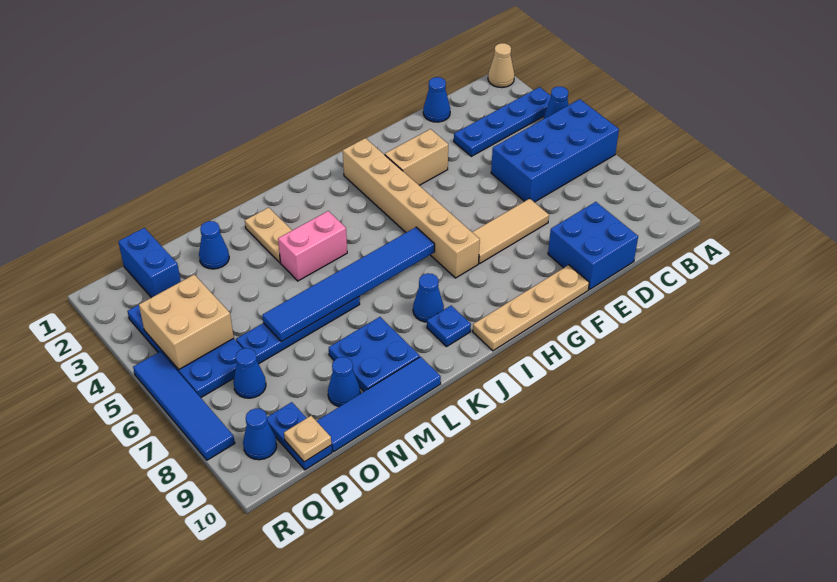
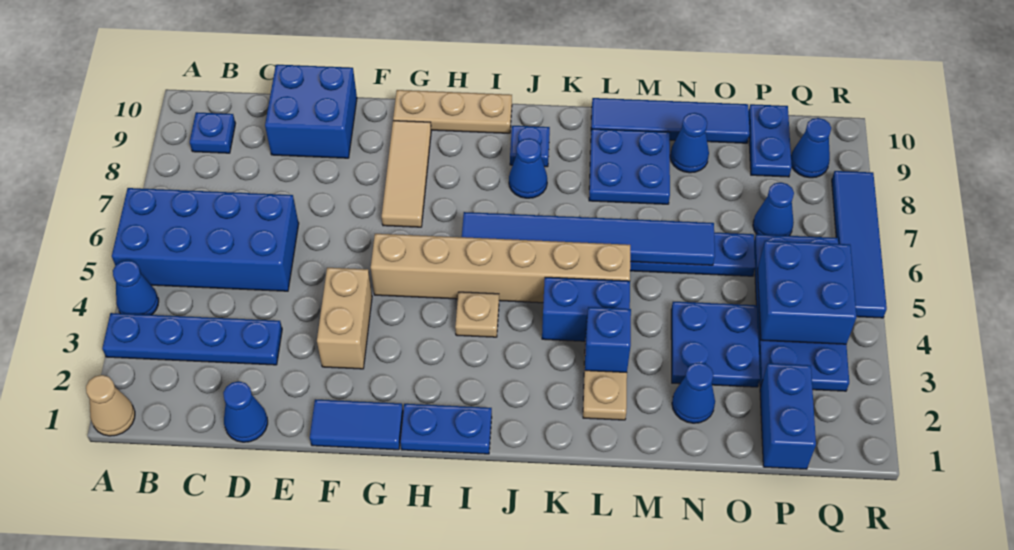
none -> blue 1x1 plate [190,112,235,153]
tan 1x3 tile [472,199,549,263] -> tan 1x3 tile turned to [382,121,431,227]
none -> blue 1x2 tile [310,399,403,450]
tan 1x2 brick [385,129,448,185] -> tan 1x2 brick turned to [317,268,372,369]
tan 1x4 plate [473,265,589,351] -> tan 1x3 plate [393,90,512,133]
none -> blue 1x2 plate [400,404,492,454]
tan 1x6 brick [343,138,480,278] -> tan 1x6 brick turned to [371,234,630,303]
pink 1x2 brick [278,211,347,281] -> blue 1x2 brick [542,277,630,341]
none -> blue 1x1 brick [585,307,631,372]
none -> blue 2x2 plate [671,302,760,387]
tan 2x2 brick [139,275,234,370] -> blue 2x2 brick [758,241,857,344]
tan 1x1 plate [284,416,331,462] -> tan 1x1 plate moved to [455,292,499,337]

